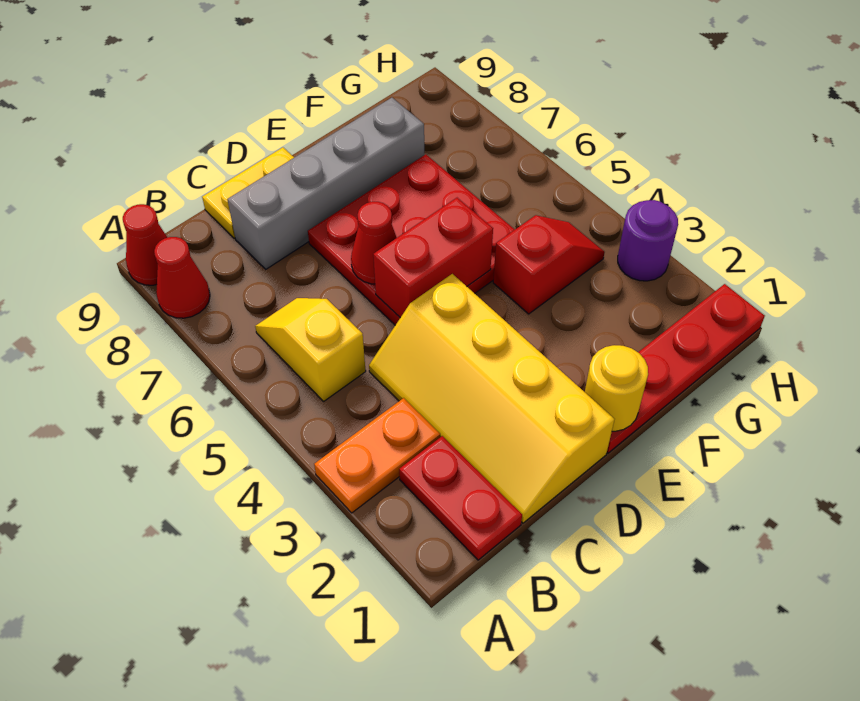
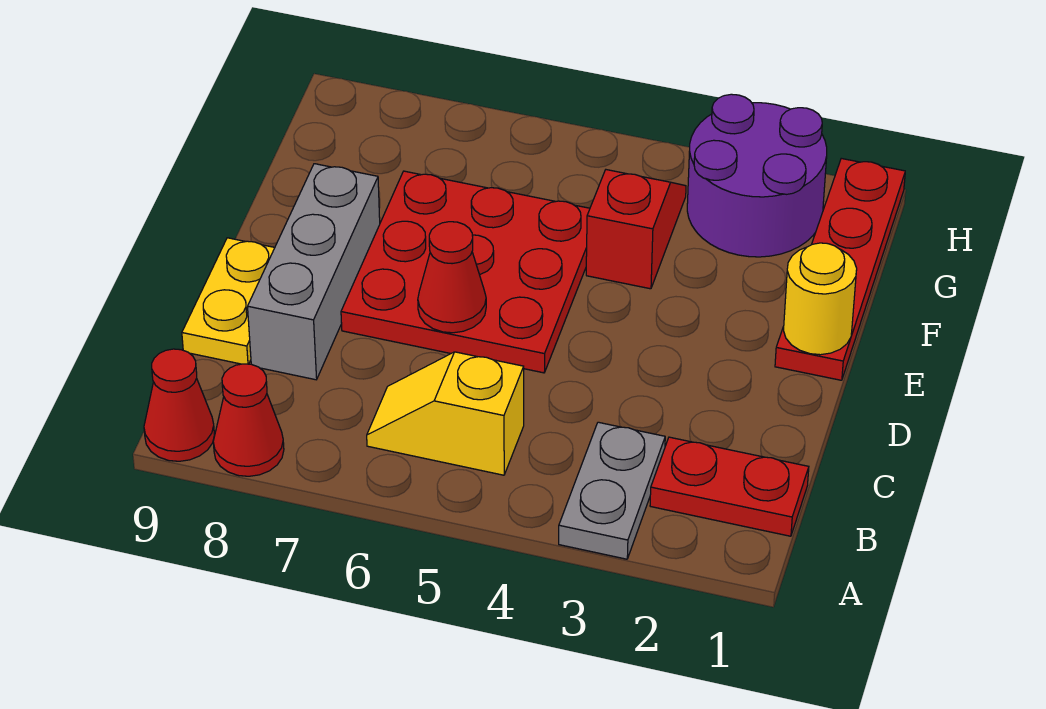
orange 1x2 plate [314,398,440,513] -> grey 1x2 plate [559,422,665,559]
yellow 2x4 slope [369,274,615,523] -> none
grey 1x4 brick [227,98,424,269] -> grey 1x3 brick [248,164,380,380]
red 1x2 brick [373,198,493,318] -> none
purple 1x1 round brick [618,200,678,281] -> purple 2x2 round brick [687,94,827,257]

